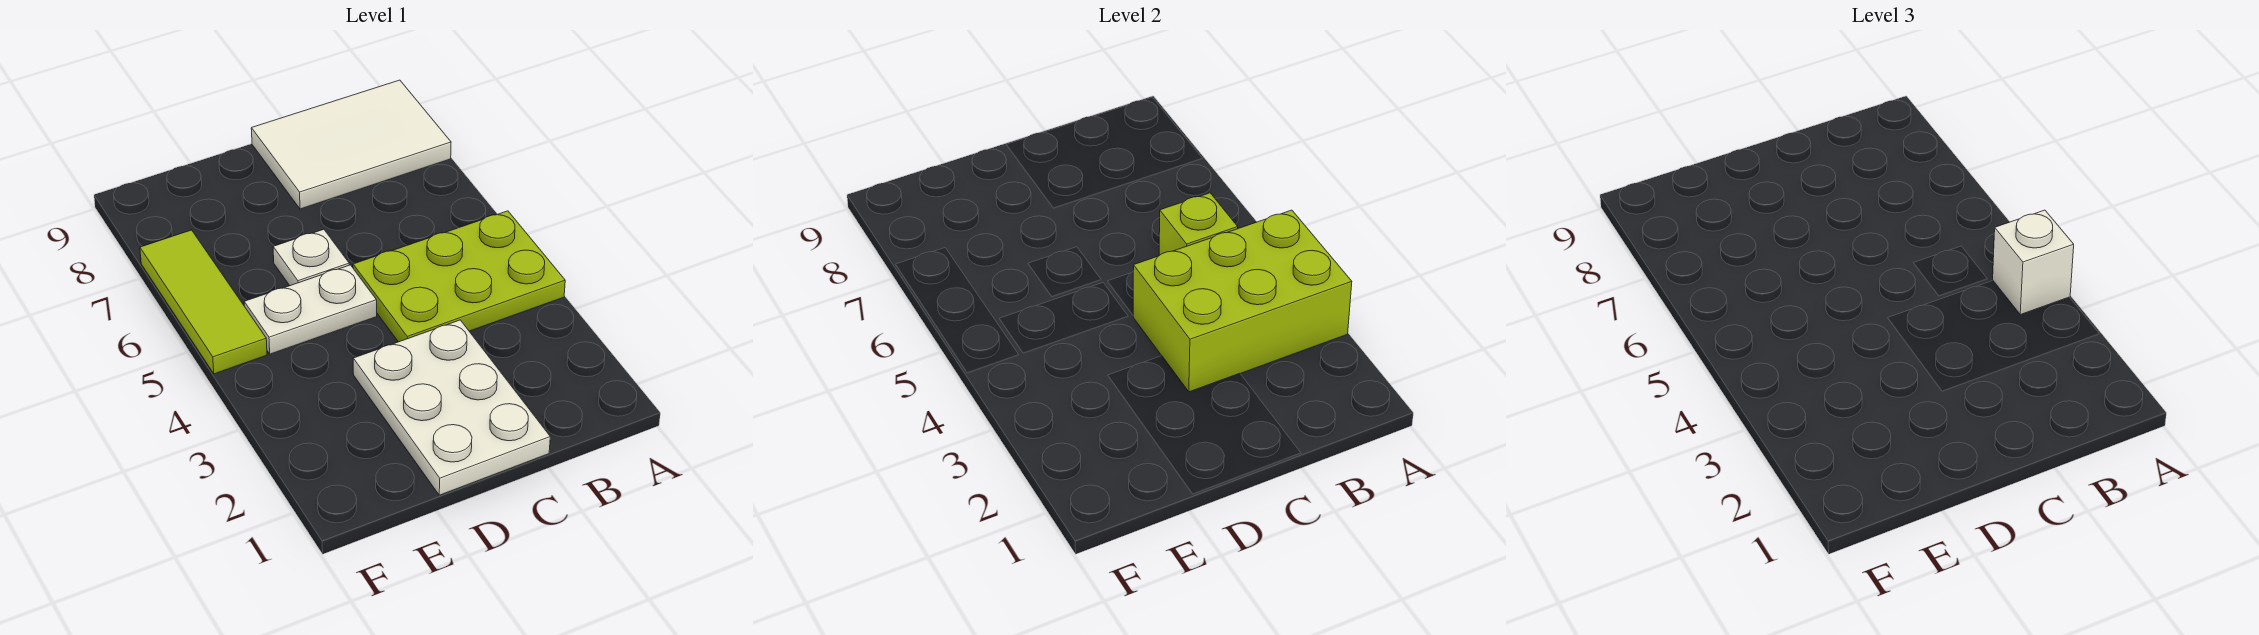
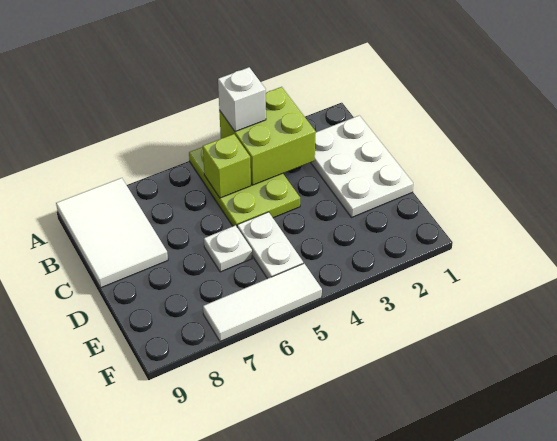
lime 2x3 brick [1133,210,1352,392] -> lime 2x2 brick [219,87,316,185]
white 2x3 plate [353,320,550,495] -> white 2x3 plate turned to [311,115,413,218]
lime 1x3 tile [140,230,267,374] -> white 1x3 tile [203,263,322,341]

